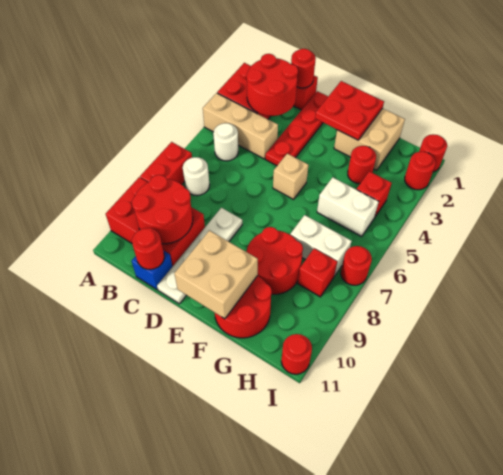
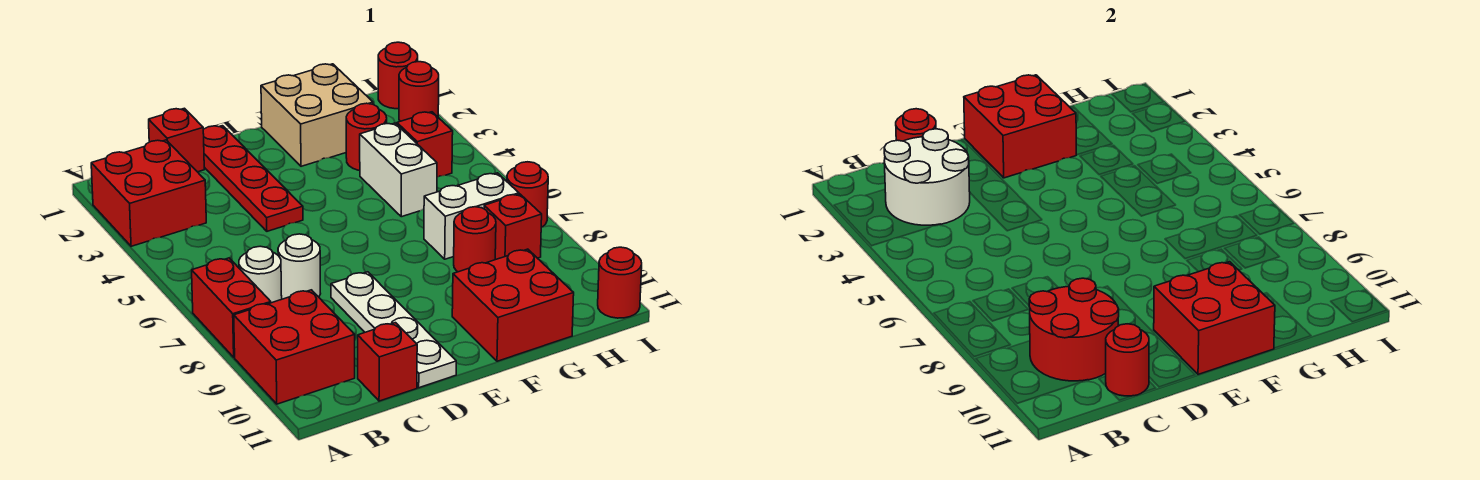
tan 1x3 brick [203,93,278,159] -> none
red 2x3 brick [106,177,205,267] -> red 2x2 brick [234,290,355,404]
red 2x2 round brick [247,54,298,116] -> white 2x2 round brick [884,129,970,225]
white 1x1 round brick [213,123,238,161] -> white 1x1 round brick moved to [278,234,321,299]
blue 1x1 brick [132,251,172,289] -> red 1x1 brick [358,323,417,401]
red 2x2 plate [315,81,384,140] -> red 2x2 brick [964,75,1076,178]
tan 1x1 brick [273,154,308,199] -> none
tan 2x2 brick [174,230,258,319] -> red 2x2 brick [1154,262,1275,374]
red 2x2 round brick [247,227,303,294] -> red 1x1 round brick [454,207,496,272]
red 2x2 round brick [215,276,272,338] -> red 2x2 brick [452,249,574,361]
white 1x2 brick [317,177,379,237] -> white 1x2 brick turned to [360,123,437,217]

